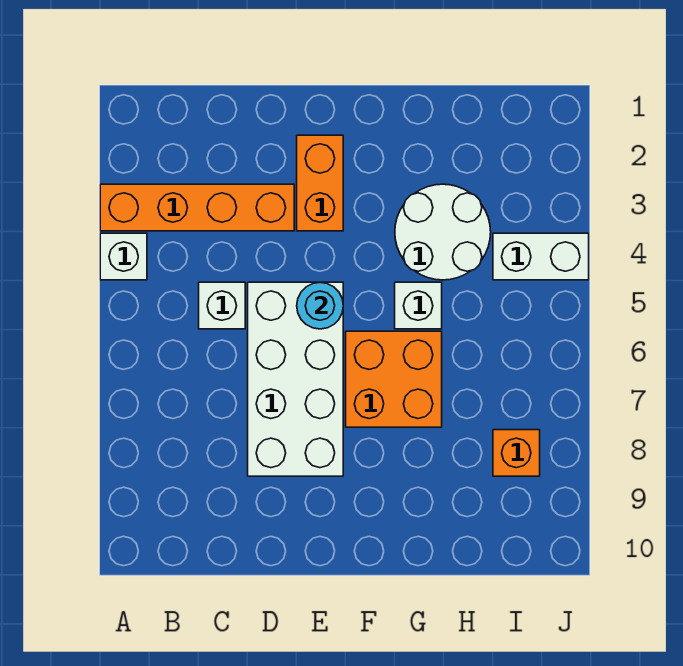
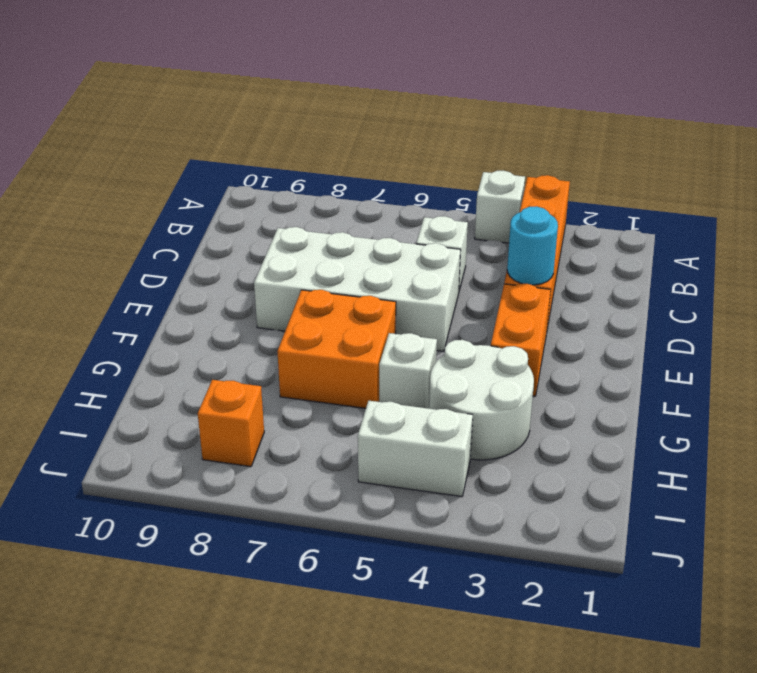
orange 1x2 brick [297,135,343,231] -> orange 1x2 brick turned to [491,284,551,396]
cyan 1x1 round brick [297,282,343,329] -> cyan 1x1 round brick moved to [507,206,558,285]
white 1x2 brick [493,233,589,280] -> white 1x2 brick turned to [358,401,473,497]

